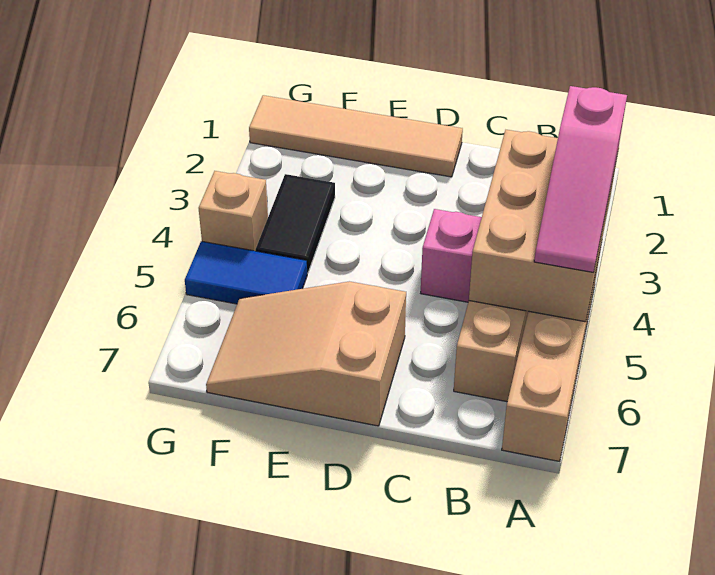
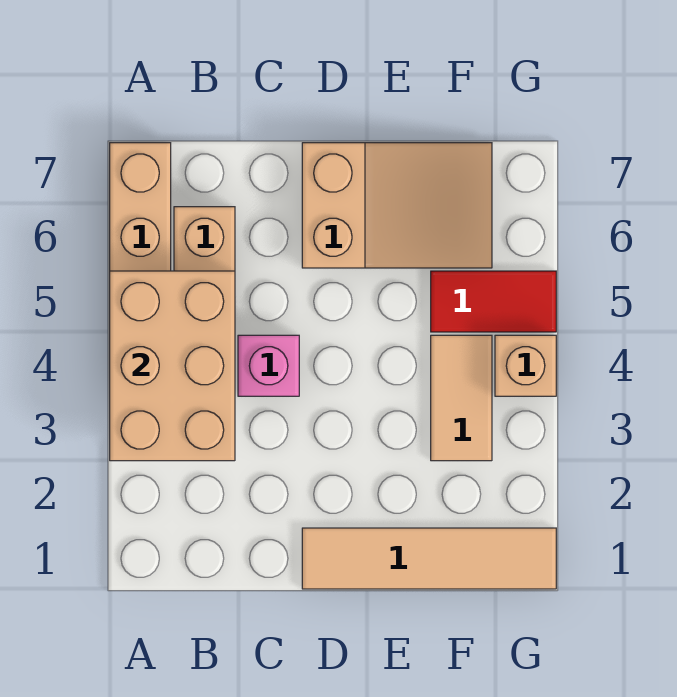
pink 1x3 slope [534,86,627,273] -> none
black 1x2 tile [256,174,335,273] -> tan 1x2 tile [431,335,492,461]
blue 1x2 tile [185,241,307,304] -> red 1x2 tile [431,271,556,332]

